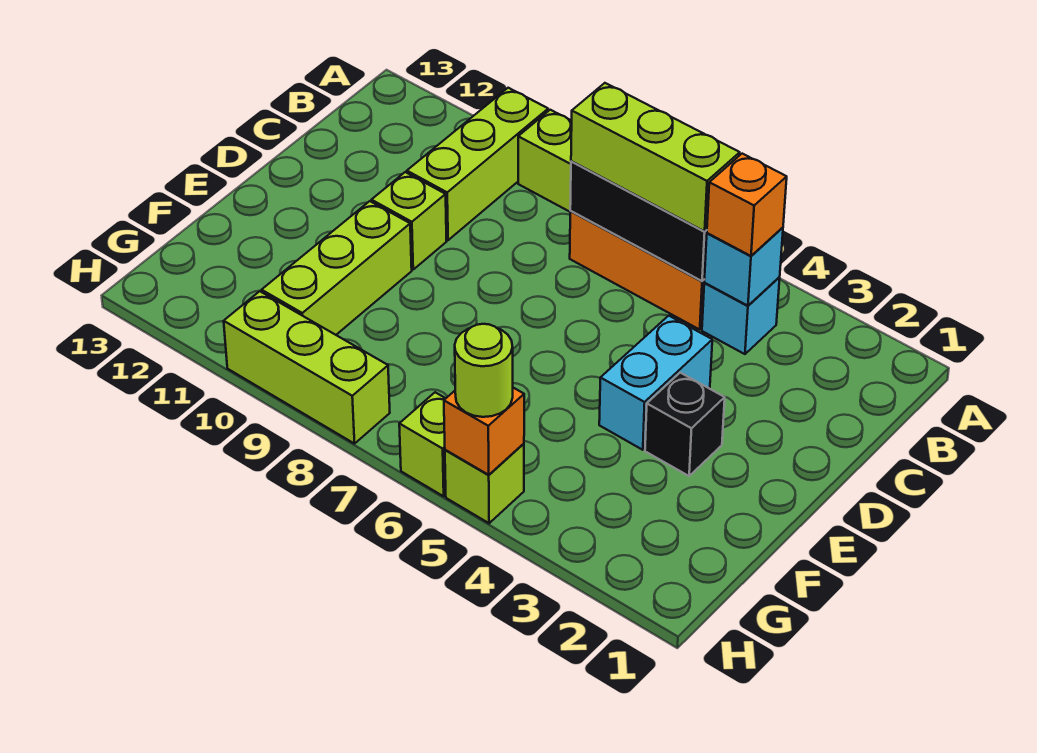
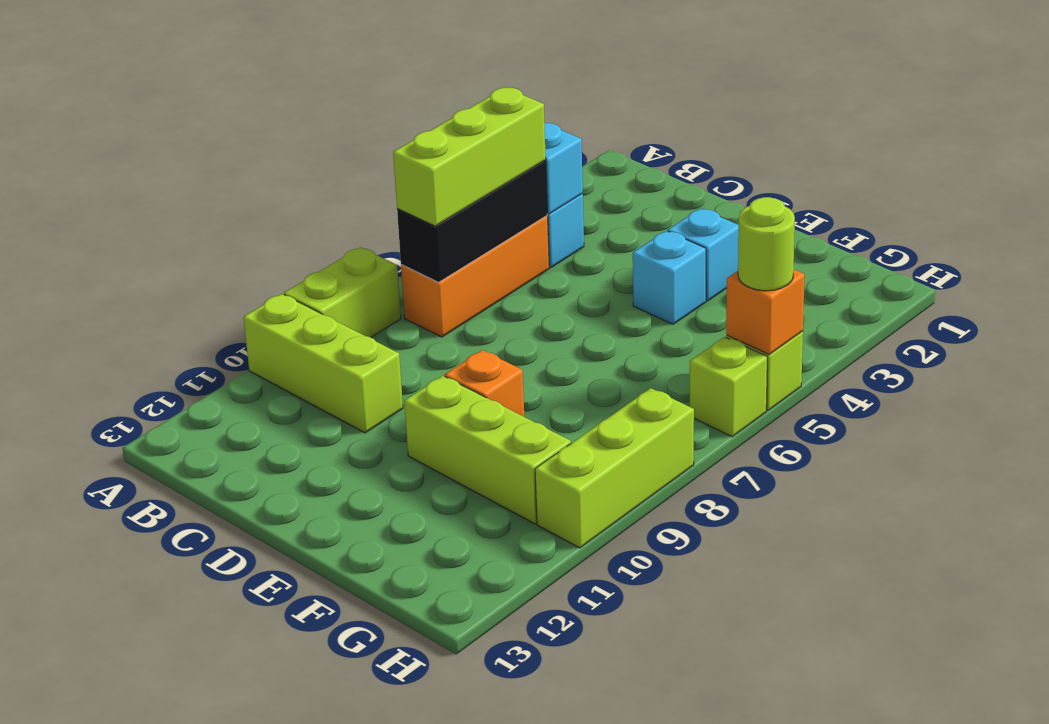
orange 1x1 brick [707,154,787,256] -> orange 1x1 brick moved to [445,350,524,417]
cyan 1x2 brick [599,316,712,450] -> cyan 1x1 brick [633,231,706,324]
lime 1x1 brick [371,172,446,269] -> none
black 1x1 brick [645,373,725,476] -> cyan 1x1 brick [668,208,739,301]

